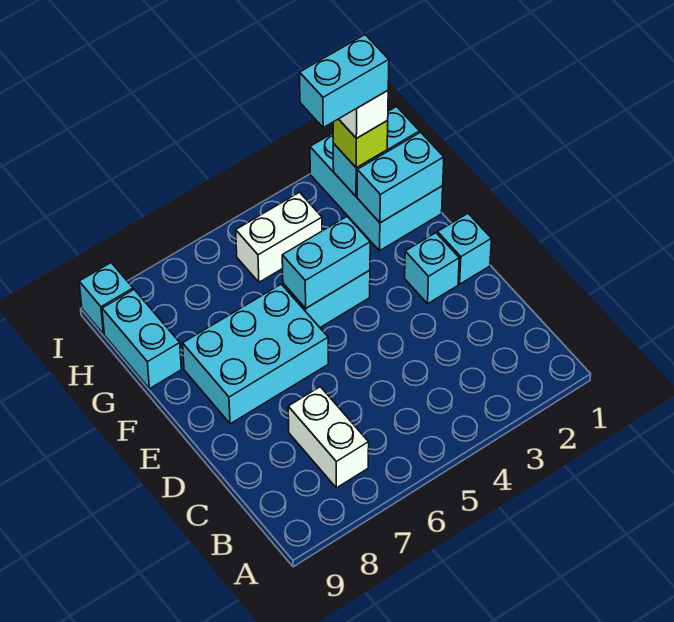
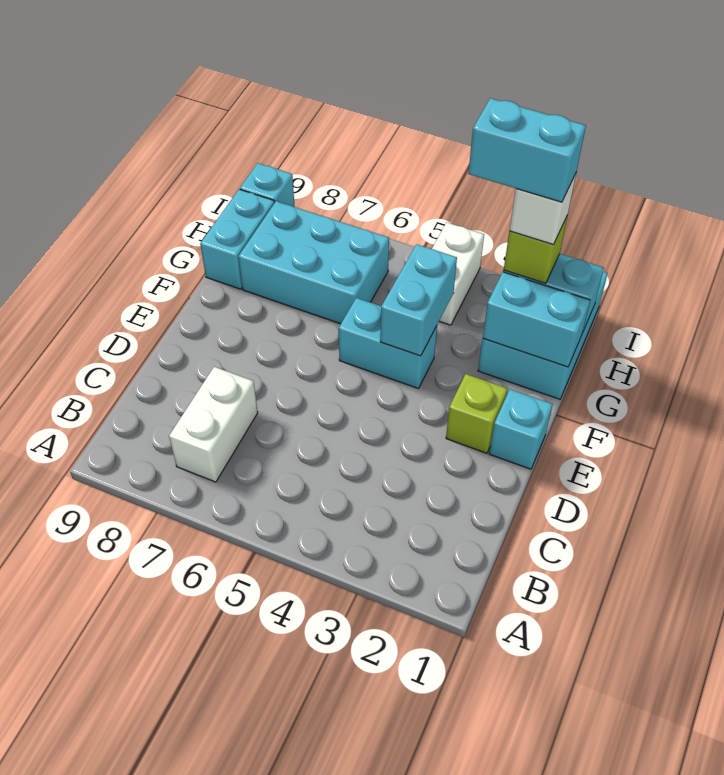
cyan 1x1 brick [405,233,459,304] -> lime 1x1 brick [446,374,507,453]
cyan 2x3 brick [183,284,328,424] -> cyan 2x3 brick moved to [238,201,389,324]
cyan 1x2 brick [282,217,370,308] -> cyan 1x2 brick turned to [380,244,457,356]
white 1x2 brick [236,192,322,282] -> white 1x2 brick turned to [432,222,484,325]

